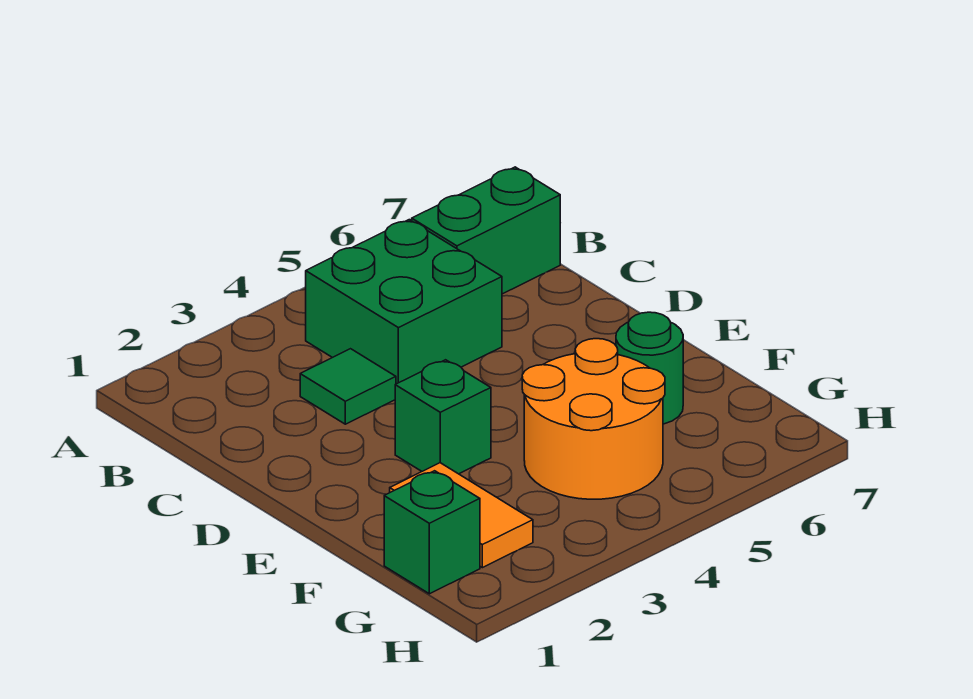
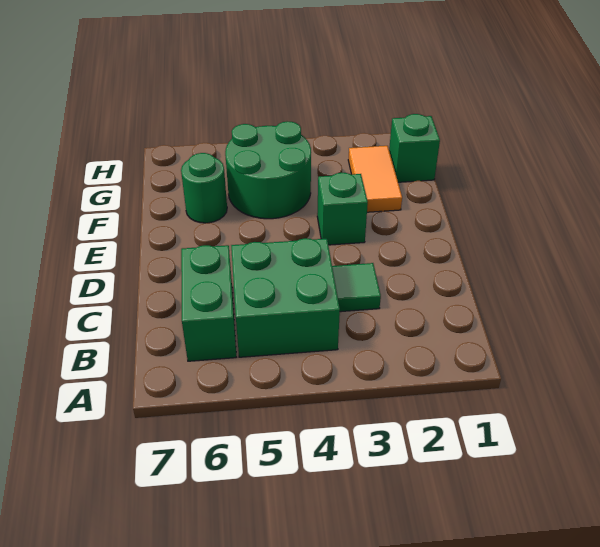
green 1x2 brick [412,167,560,294] -> green 1x2 brick turned to [181,245,236,361]
orange 2x2 round brick [522,339,665,499] -> green 2x2 round brick [225,121,311,219]

